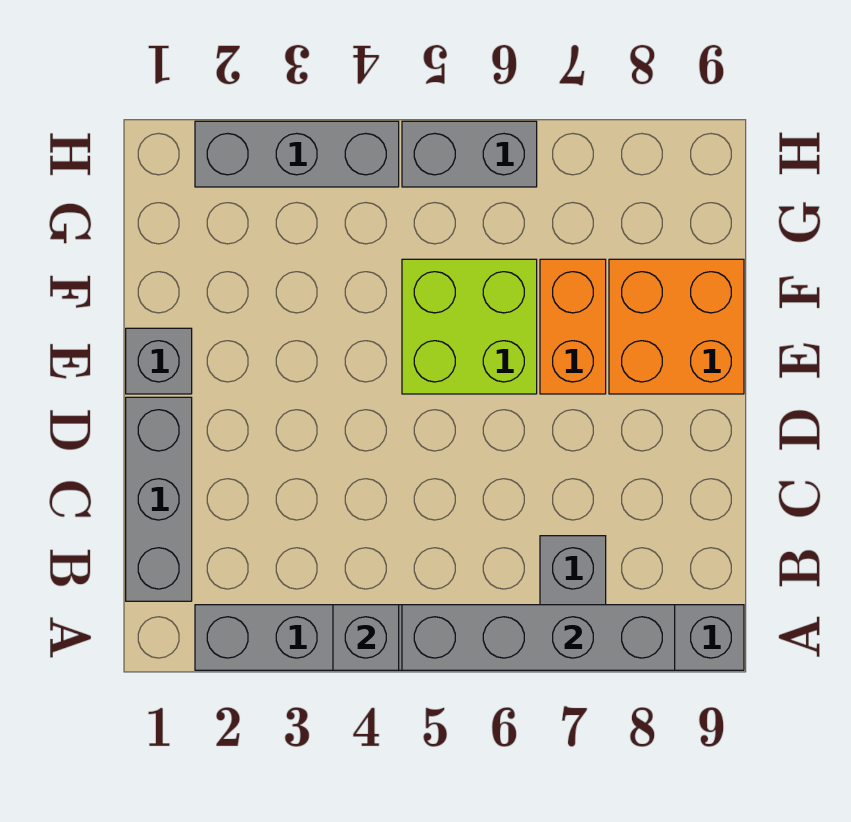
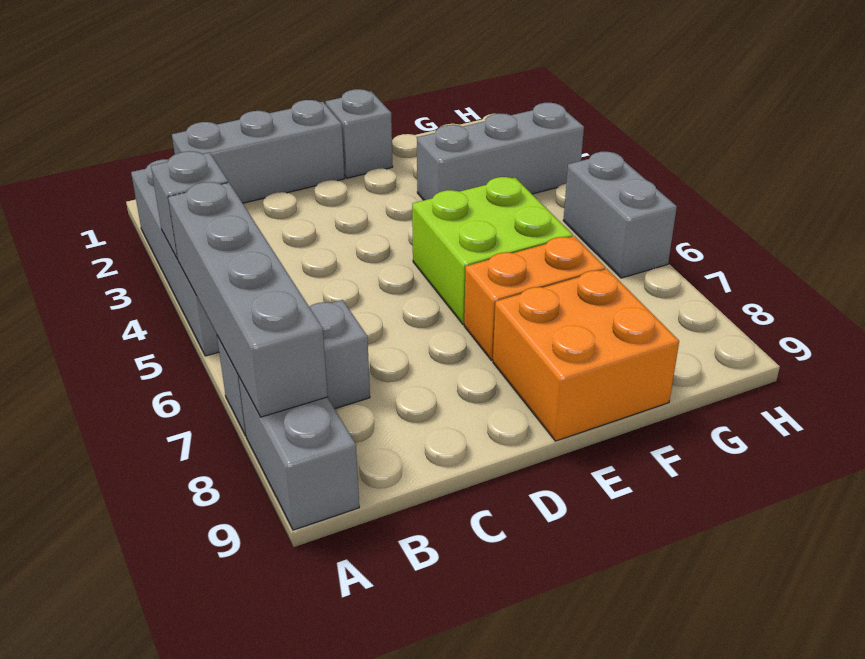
grey 1x3 brick [195,121,399,187] -> grey 1x3 brick turned to [417,103,584,200]

